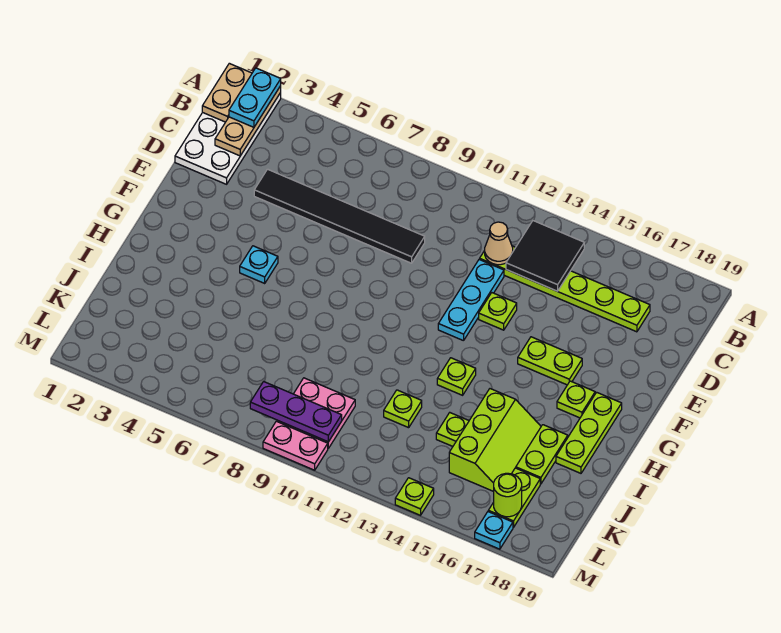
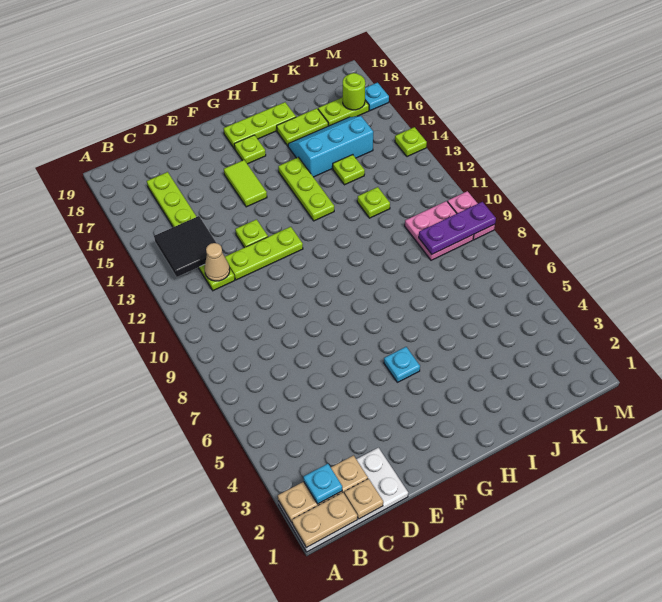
cyan 1x2 plate [229,68,281,127] -> cyan 1x1 plate [303,464,342,504]
none -> tan 1x1 plate [344,479,383,519]
black 1x6 tile [254,169,425,263] -> none
cyan 1x3 plate [438,259,504,341] -> lime 1x3 plate [225,227,303,280]
lime 1x2 plate [518,337,582,385] -> lime 1x2 tile [224,160,267,207]
lime 1x1 plate [437,358,476,395] -> lime 1x3 plate [278,157,334,221]
lime 2x3 slope [449,389,541,492] -> cyan 2x3 slope [288,116,373,177]
purple 1x3 plate [250,382,342,442] -> purple 1x3 plate turned to [419,202,496,254]

